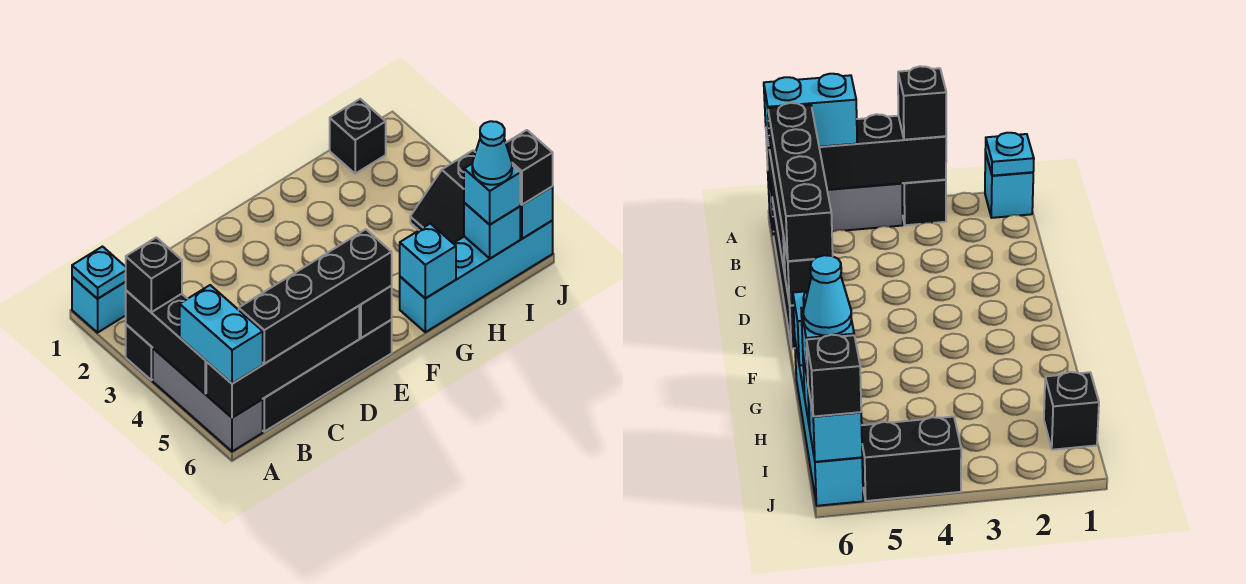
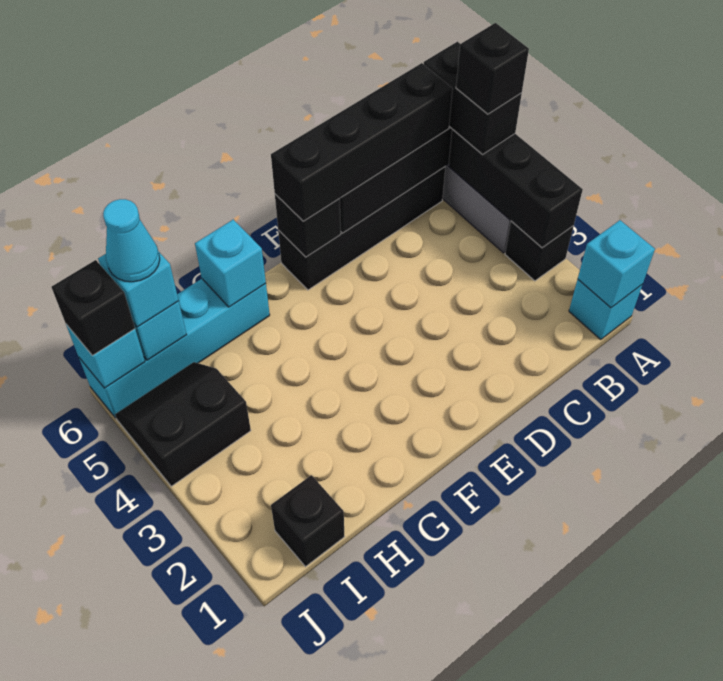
cyan 1x1 plate [72,247,126,299] -> cyan 1x1 brick [578,220,655,308]
black 1x1 brick [126,237,182,312] -> black 1x1 brick moved to [456,23,529,114]
cyan 1x2 brick [180,285,263,384] -> black 1x2 brick [424,42,522,154]
black 2x2 slope [410,150,476,243] -> black 2x2 slope turned to [115,362,251,486]

